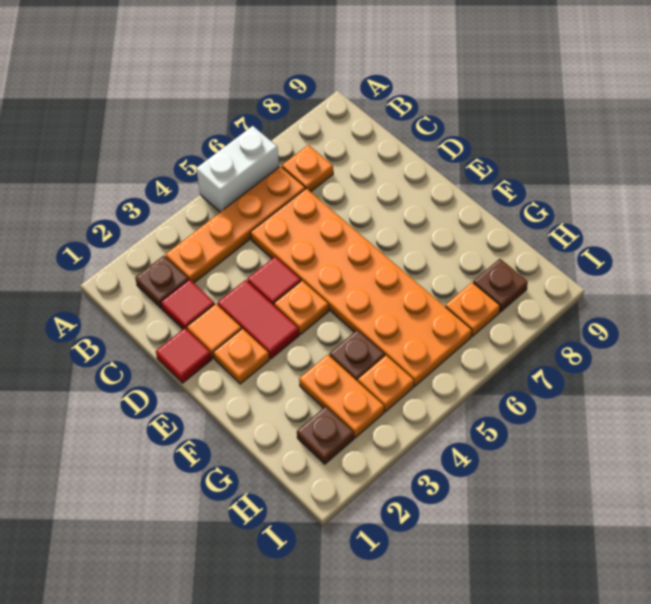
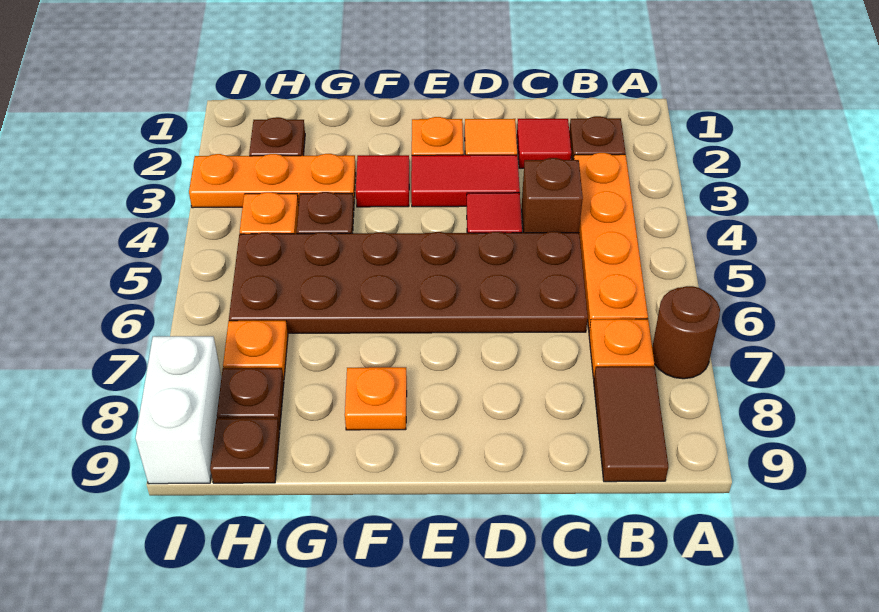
white 1x2 brick [196,126,279,212] -> white 1x2 brick moved to [136,336,221,484]
none -> brown 1x1 round brick [652,286,720,379]
none -> brown 1x2 tile [594,366,668,482]
none -> brown 1x1 brick [522,158,583,233]
orange 2x6 plate [250,188,472,386] -> brown 2x6 plate [229,232,588,333]
red 1x1 tile [156,328,212,383] -> red 1x1 tile moved to [356,155,409,207]
orange 1x1 plate [274,281,329,334] -> orange 1x1 plate moved to [345,367,407,430]
orange 1x2 plate [299,355,384,438] -> orange 1x3 plate [189,154,356,208]
none -> brown 1x1 plate [210,418,280,483]

